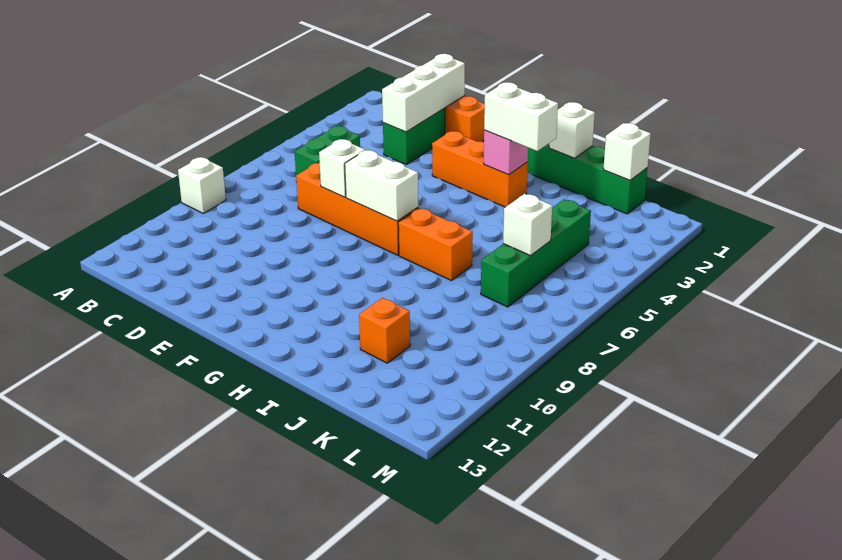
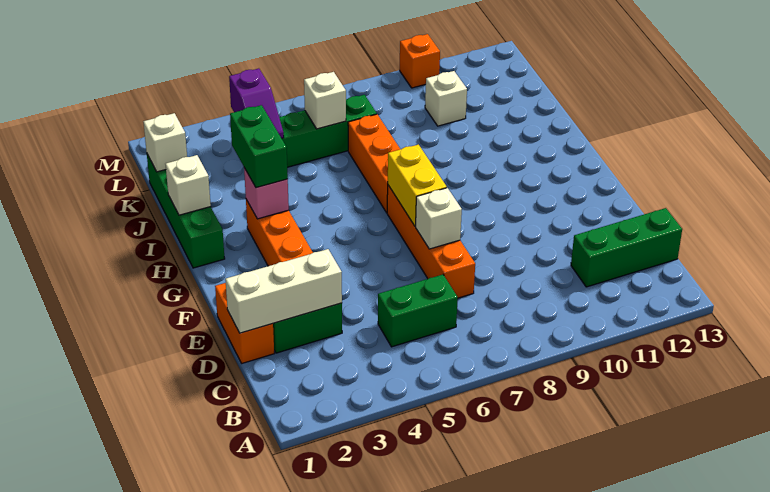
white 1x1 brick [178,157,226,214] -> white 1x1 brick moved to [425,71,467,126]
none -> green 1x3 brick [571,208,682,287]
white 1x2 brick [345,150,418,221] -> yellow 1x2 brick [388,145,447,226]
white 1x2 brick [484,82,558,151] -> green 1x2 brick [230,105,288,188]
orange 1x2 brick [398,208,473,281] -> orange 1x3 brick [348,114,400,213]
orange 1x1 brick [359,298,410,363] -> orange 1x1 brick moved to [400,34,440,88]
none -> purple 1x2 slope [229,68,284,138]

